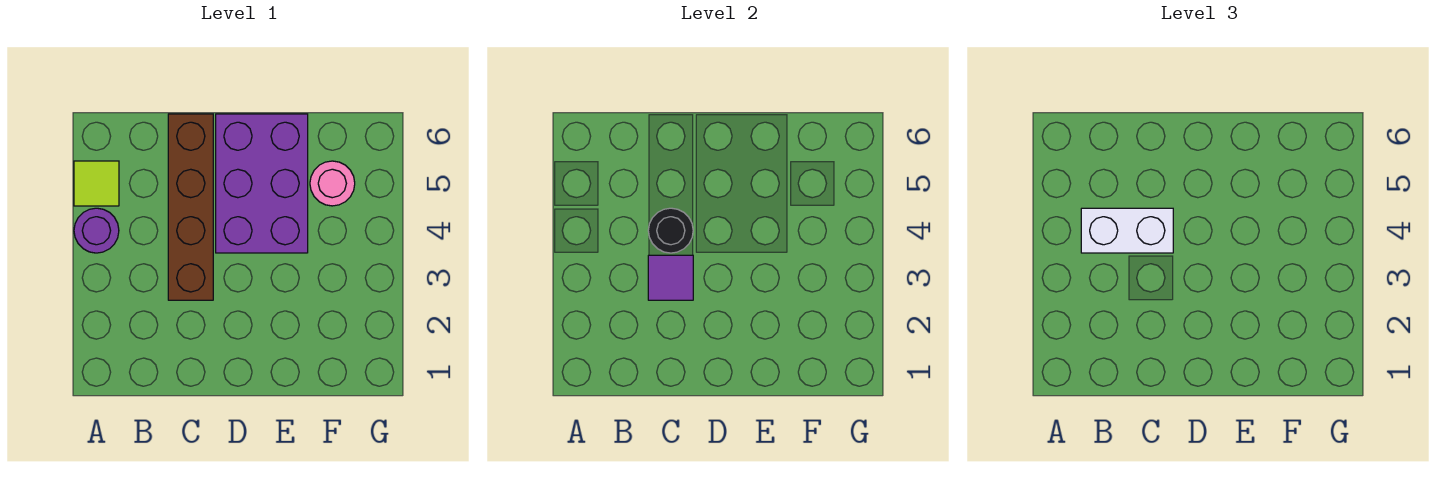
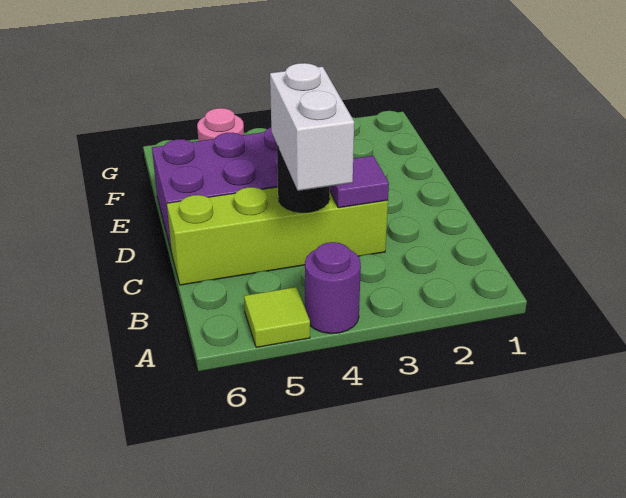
brown 1x4 brick [168,114,213,300] -> lime 1x4 brick [167,187,388,285]

